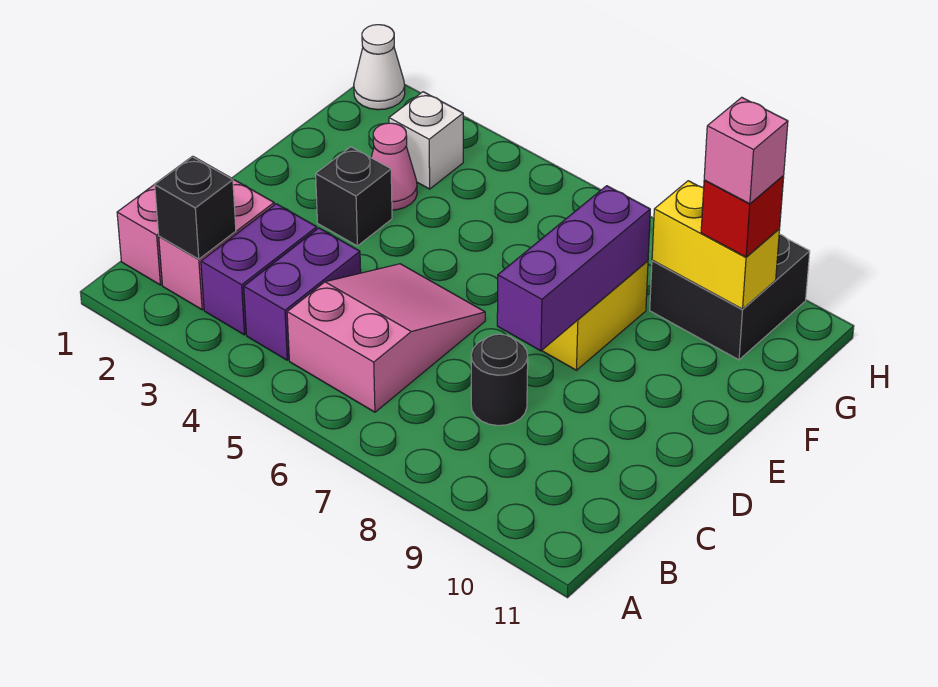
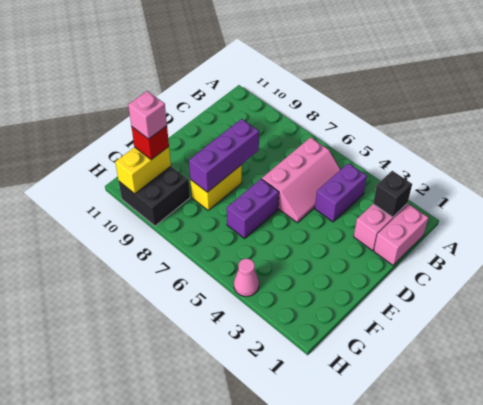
purple 1x2 brick [201,204,317,335] -> purple 1x2 brick moved to [227,179,279,238]
pink 2x3 slope [287,264,485,412] -> pink 2x3 slope turned to [262,137,341,223]
black 1x1 round brick [471,334,528,425] -> none
black 1x1 brick [316,147,392,246] -> none
pink 1x1 cone [371,123,417,210] -> pink 1x1 cone moved to [234,259,259,296]
white 1x1 brick [389,92,463,189] -> none
yellow 1x2 brick [652,181,780,309] -> yellow 1x2 brick turned to [115,147,171,194]
white 1x1 cone [354,25,405,110] -> none

